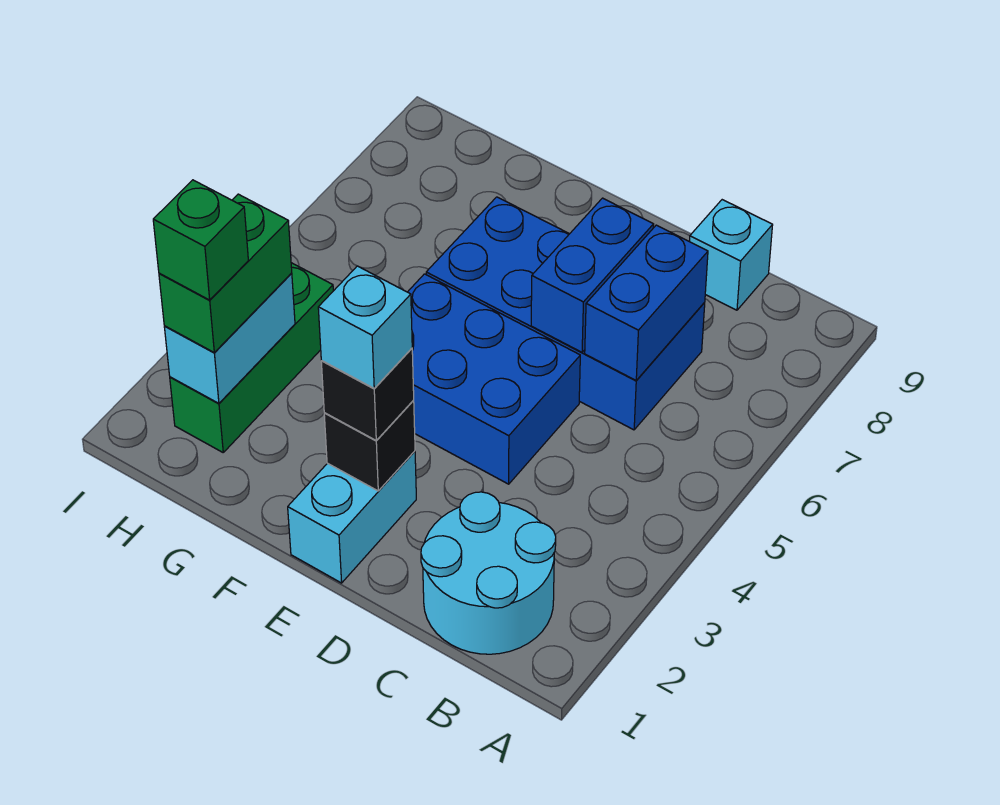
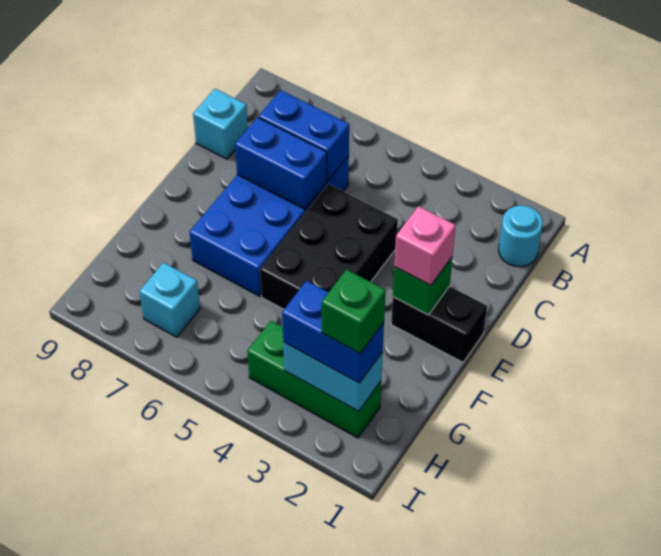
cyan 2x2 round brick [421,492,556,654] -> cyan 1x1 round brick [499,205,543,267]
blue 2x3 brick [408,274,580,484] -> black 2x3 brick [260,184,398,309]
cyan 1x2 brick [288,451,416,583] -> black 1x2 brick [391,286,487,362]
black 1x1 brick [324,401,415,491] -> green 1x1 brick [393,258,452,315]
black 1x1 brick [321,348,414,441] -> pink 1x1 brick [394,206,456,285]
cyan 1x1 brick [318,266,412,388] -> cyan 1x1 brick moved to [139,263,200,337]
green 1x2 brick [159,194,292,352] -> blue 1x2 brick [282,281,384,383]

